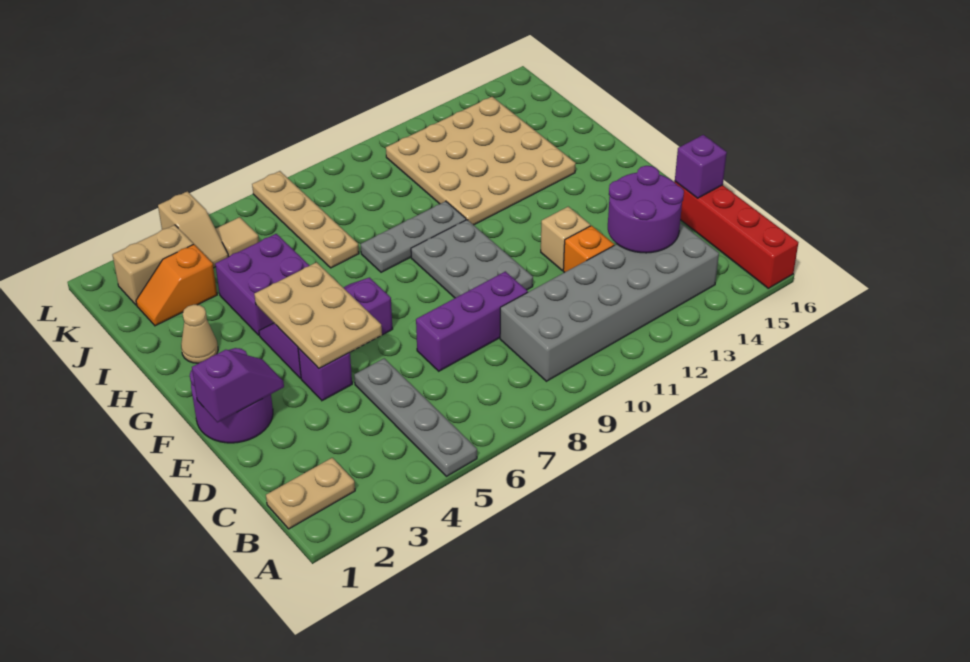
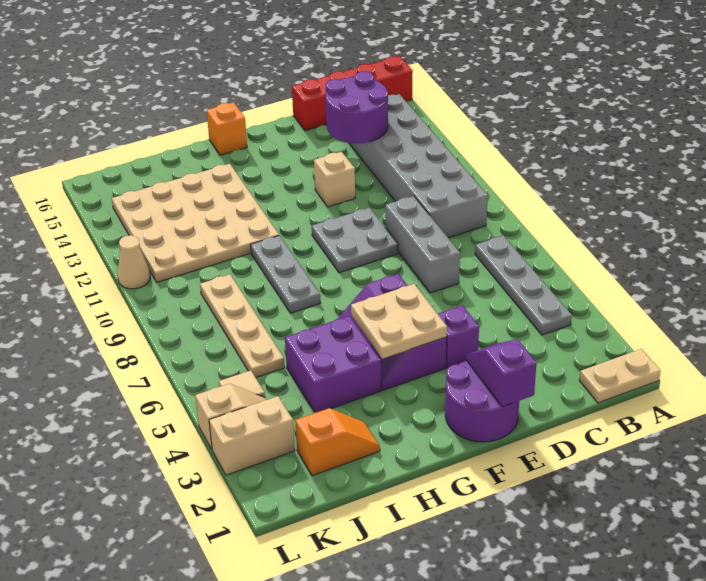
grey 1x4 plate [354,358,477,476] -> grey 1x4 plate turned to [475,235,572,335]
tan 1x2 plate [266,458,355,529] -> tan 1x2 plate turned to [579,349,660,403]
purple 1x3 brick [416,271,528,371] -> grey 1x3 brick [385,196,460,293]
orange 1x1 brick [563,226,614,273] -> orange 1x1 brick moved to [207,102,247,155]
purple 1x1 brick [675,135,727,198] -> none
tan 2x3 plate [254,262,382,368] -> tan 2x2 plate [351,284,447,359]
grey 2x3 plate [411,220,533,298] -> grey 2x2 plate [312,208,398,273]
tan 1x1 cone [181,305,218,363] -> tan 1x1 cone moved to [117,235,150,289]
tan 1x4 plate [252,171,359,268] -> tan 1x4 plate turned to [200,274,285,377]
orange 1x2 slope [136,244,217,326] -> orange 1x2 slope turned to [295,408,380,476]
tan 1x2 brick [112,225,193,305] -> tan 1x2 brick turned to [209,396,295,475]

